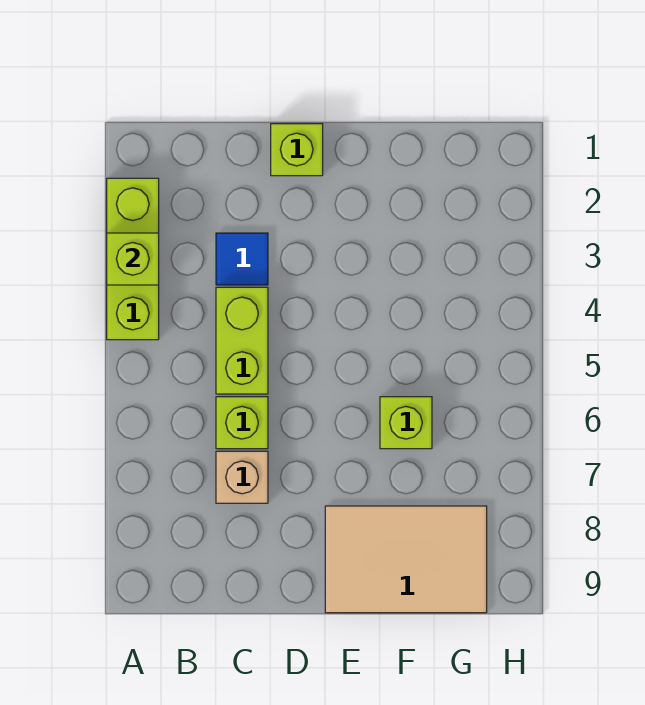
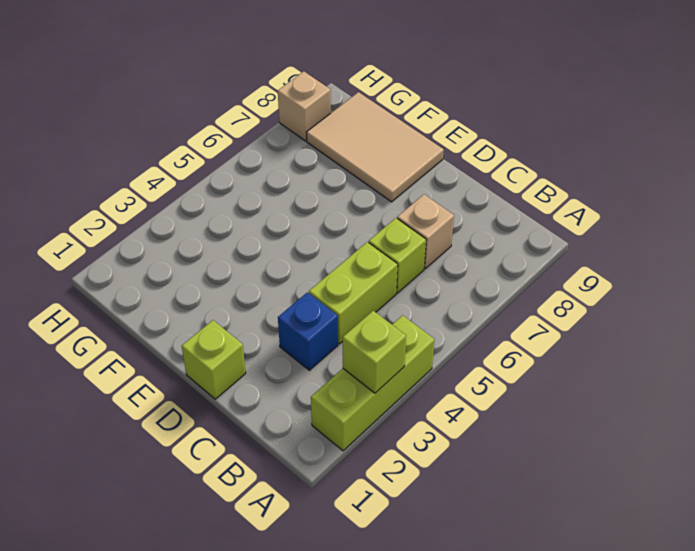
blue 1x1 tile [216,233,268,285] -> blue 1x1 brick [278,292,338,370]
lime 1x1 brick [380,397,432,449] -> none
none -> tan 1x1 brick [278,71,331,141]

